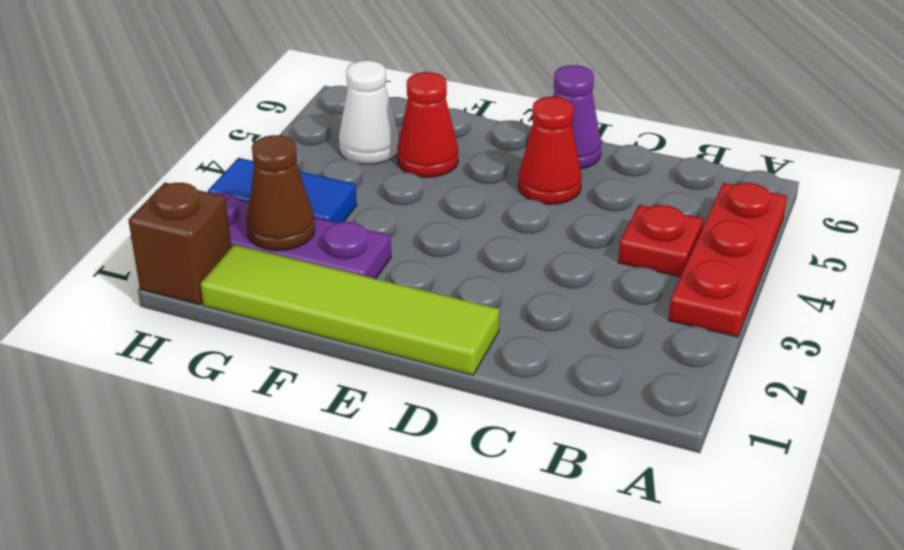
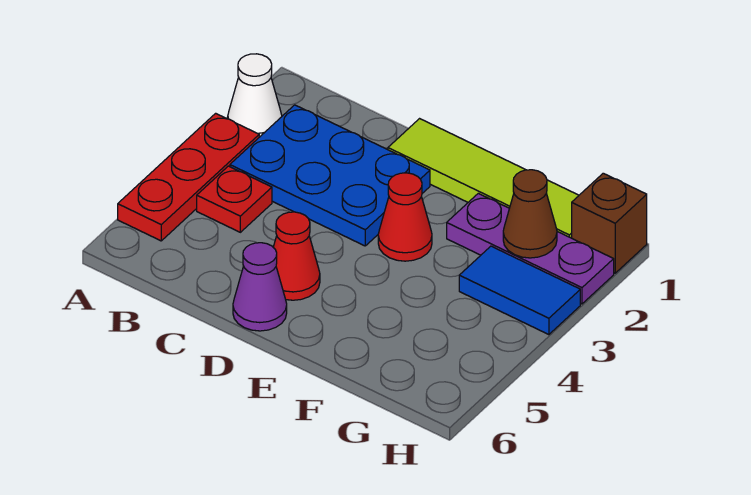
none -> blue 2x3 plate [230,105,430,246]
red 1x1 cone [397,72,458,177] -> red 1x1 cone moved to [378,173,432,261]
white 1x1 cone [339,60,399,164] -> white 1x1 cone moved to [228,54,282,137]

